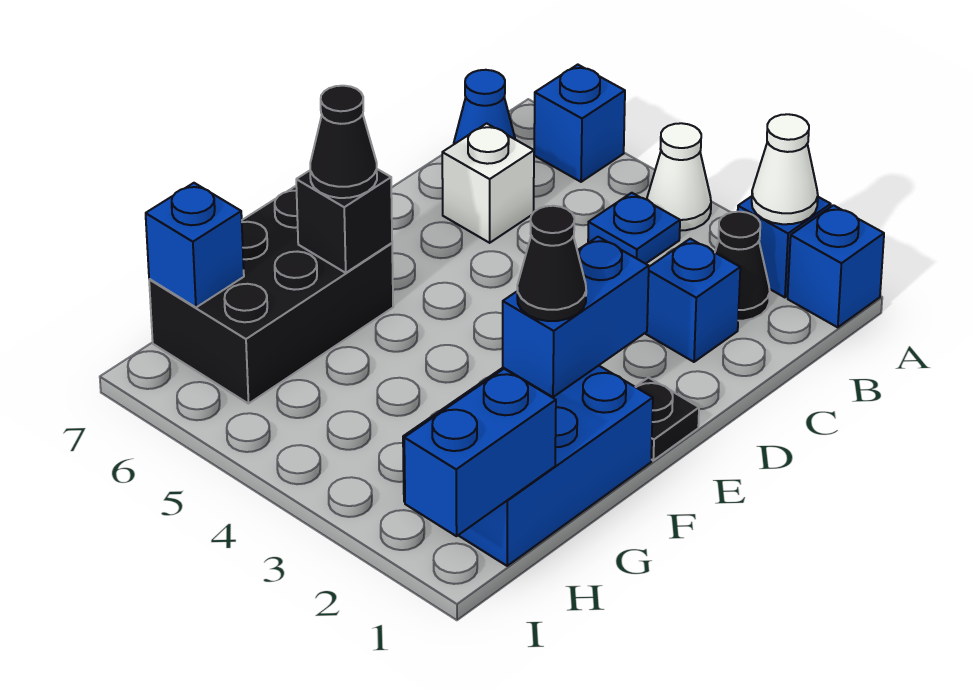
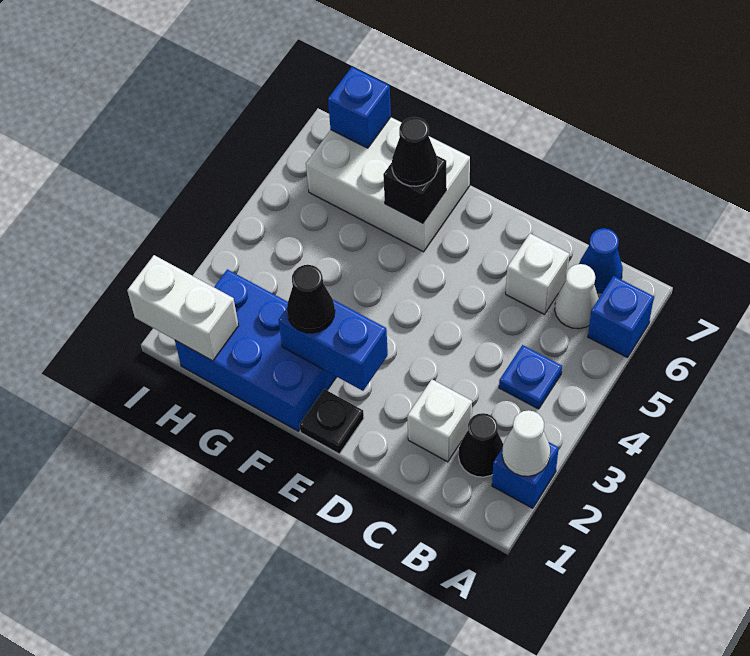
blue 1x1 brick [788,205,884,327] -> none
white 1x1 cone [647,123,711,231] -> white 1x1 cone moved to [555,264,599,329]
blue 1x1 brick [645,239,740,362] -> white 1x1 brick [407,379,472,462]
black 2x3 brick [149,186,393,404] -> white 2x3 brick [306,117,470,252]
blue 1x2 brick [404,369,556,536] -> white 1x2 brick [127,255,239,361]

